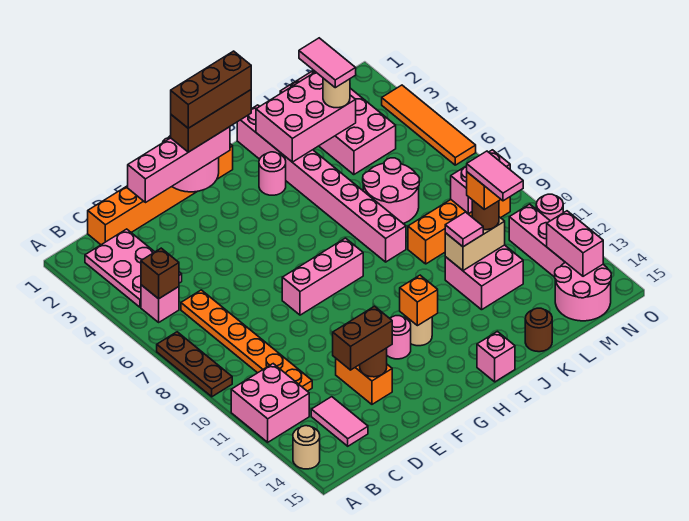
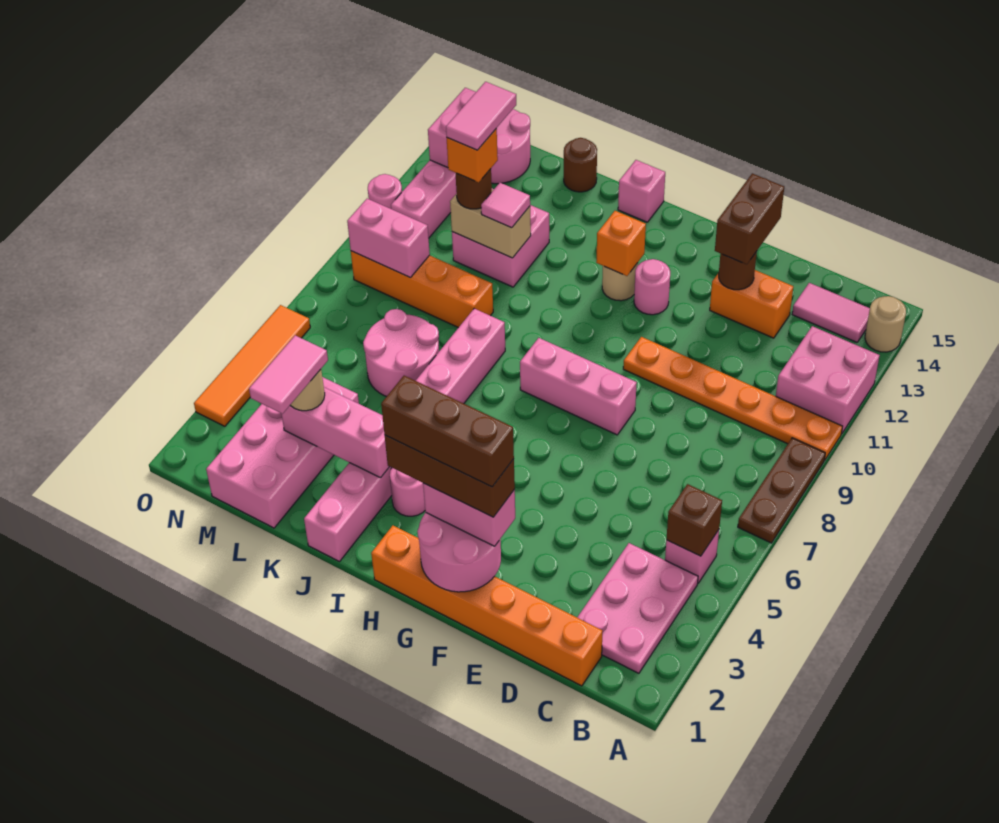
orange 1x6 plate [181,290,312,391] -> orange 1x6 plate turned to [623,337,843,460]
pink 1x2 tile [311,397,368,446] -> pink 1x2 tile turned to [792,283,870,342]
pink 1x4 brick [128,127,230,203] -> pink 1x2 brick [423,483,515,546]
brown 1x2 brick [333,306,392,370] -> brown 1x2 brick turned to [715,173,784,264]
orange 1x2 brick [336,359,392,404] -> orange 1x2 brick turned to [710,270,793,338]
pink 2x3 brick [256,72,356,162] -> pink 1x3 brick [282,387,389,478]

